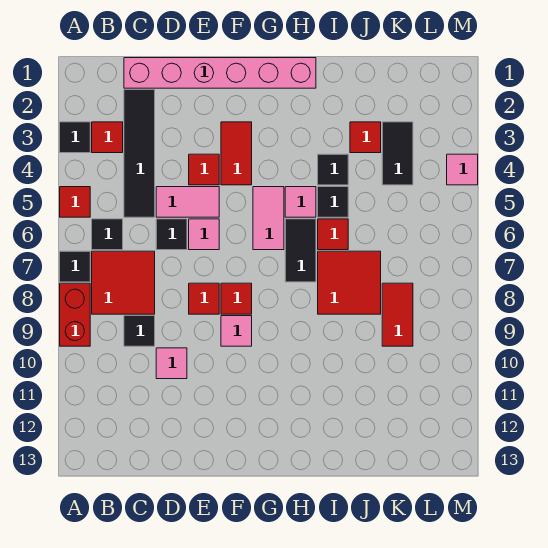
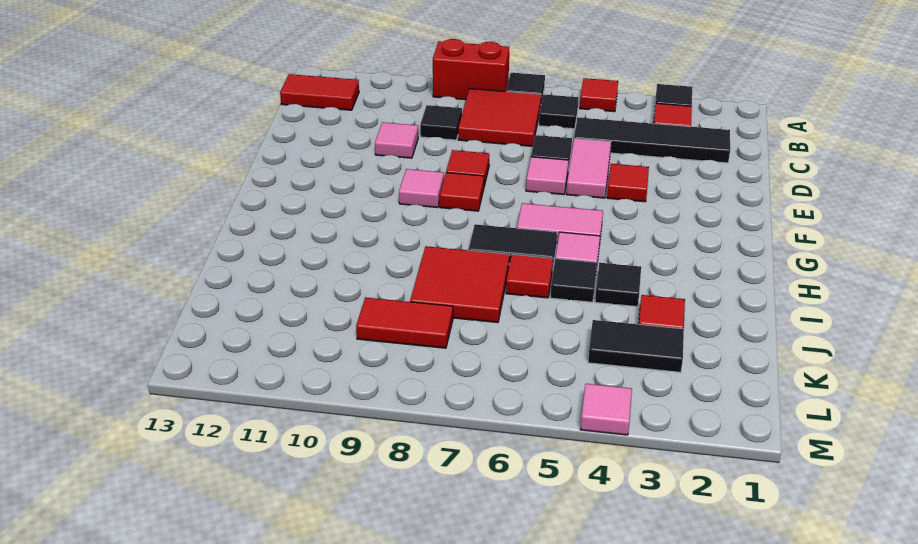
pink 1x6 brick [124,58,316,88] -> none
red 1x2 tile [221,122,252,185] -> red 1x2 tile moved to [280,74,359,110]

